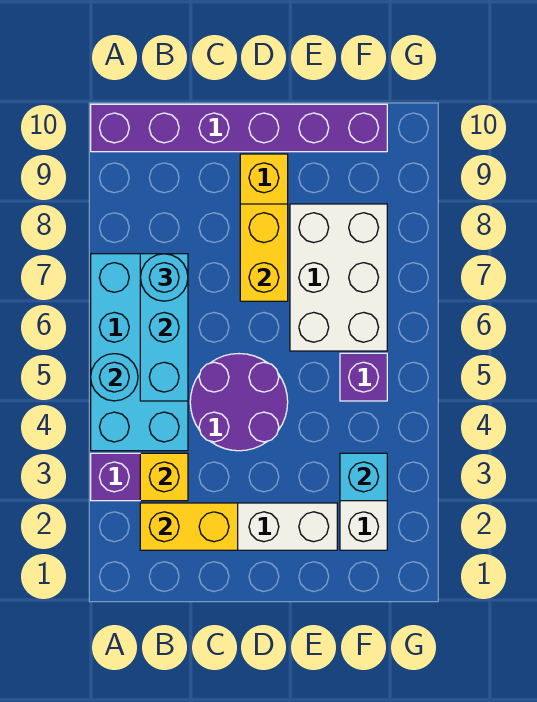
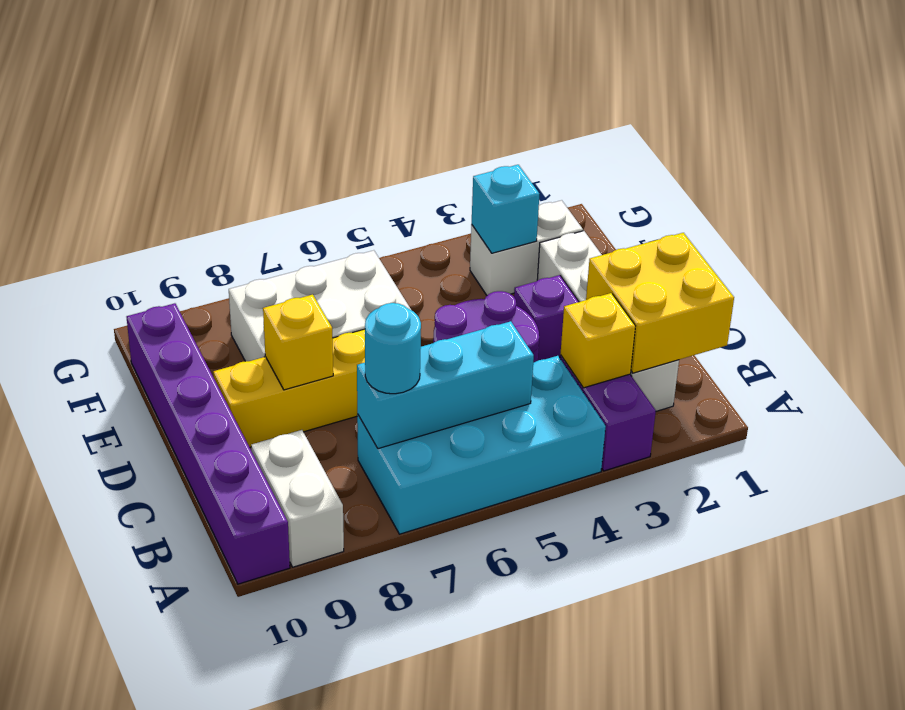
cyan 1x1 round brick [91,354,138,401] -> none
none -> white 1x2 brick [251,430,344,567]
yellow 1x2 brick [140,503,238,550] -> yellow 2x2 brick [586,233,734,373]
yellow 1x2 brick [240,204,288,301] -> yellow 1x1 brick [263,295,333,390]
purple 1x1 brick [340,353,387,401] -> purple 1x1 brick moved to [514,275,579,360]

